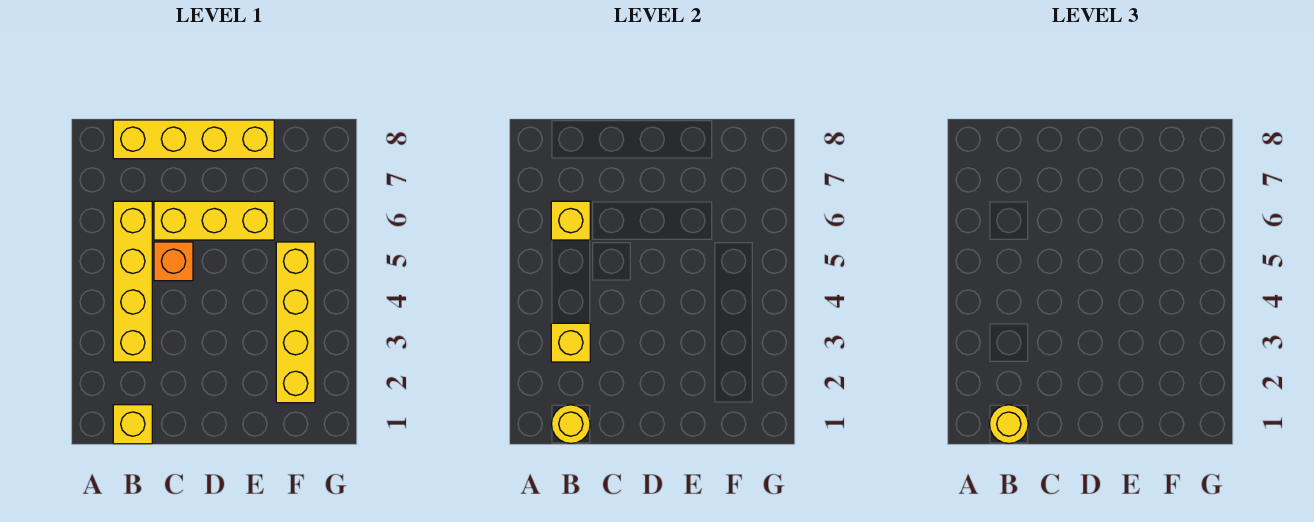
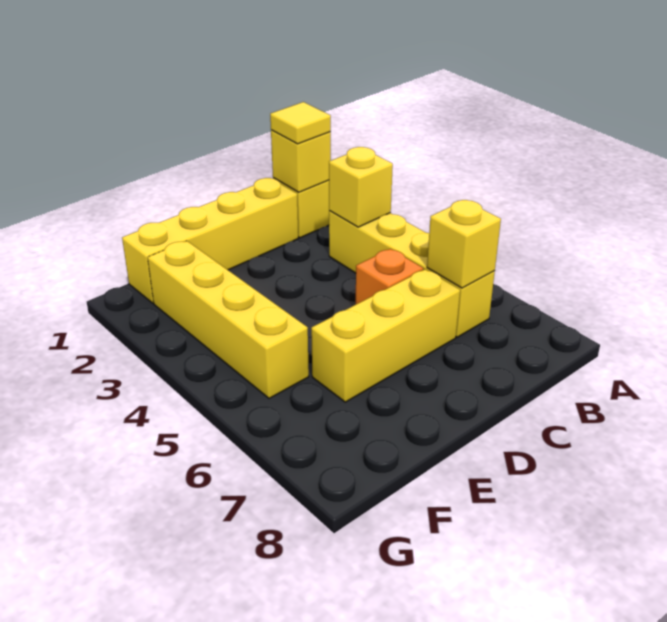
yellow 1x1 round brick [552,405,590,443] -> yellow 1x1 brick [271,130,331,192]
yellow 1x1 round brick [990,405,1028,443] -> yellow 1x1 tile [270,102,331,144]
yellow 1x4 brick [113,120,274,159] -> yellow 1x4 brick moved to [122,178,298,303]

